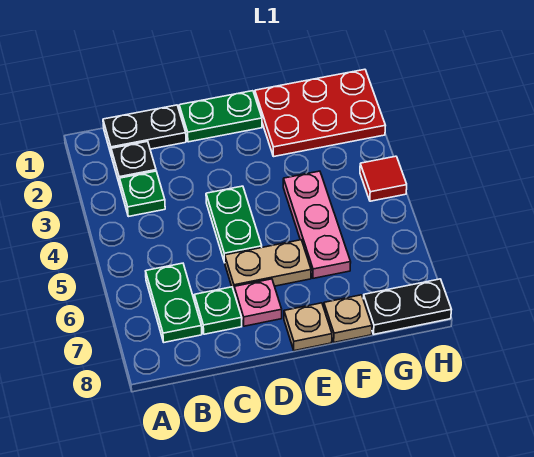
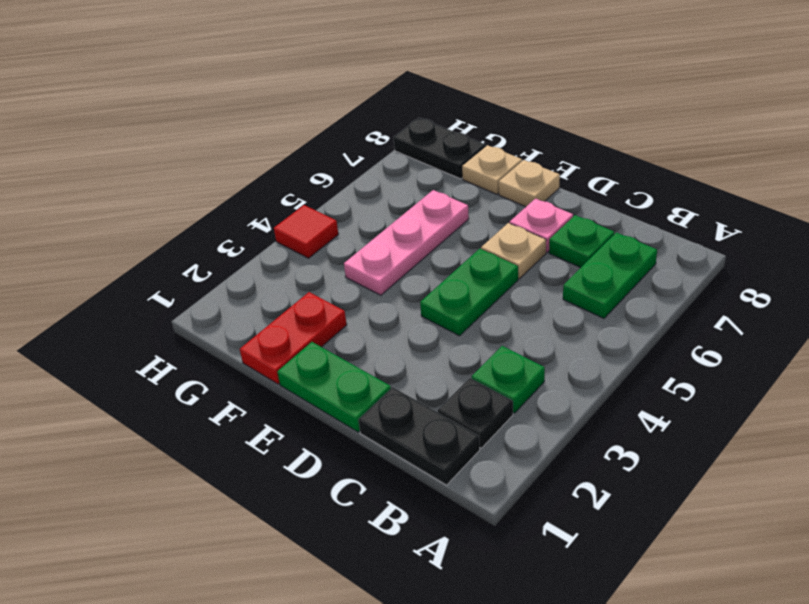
tan 1x2 plate [225,240,311,290] -> tan 1x1 plate [481,223,546,279]
red 2x3 plate [255,69,386,157] -> red 1x2 plate [240,292,347,384]

